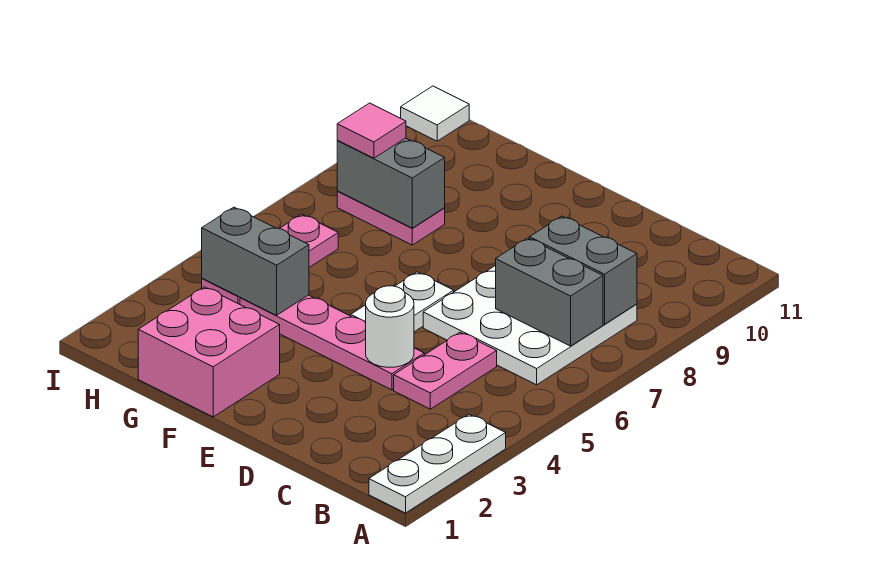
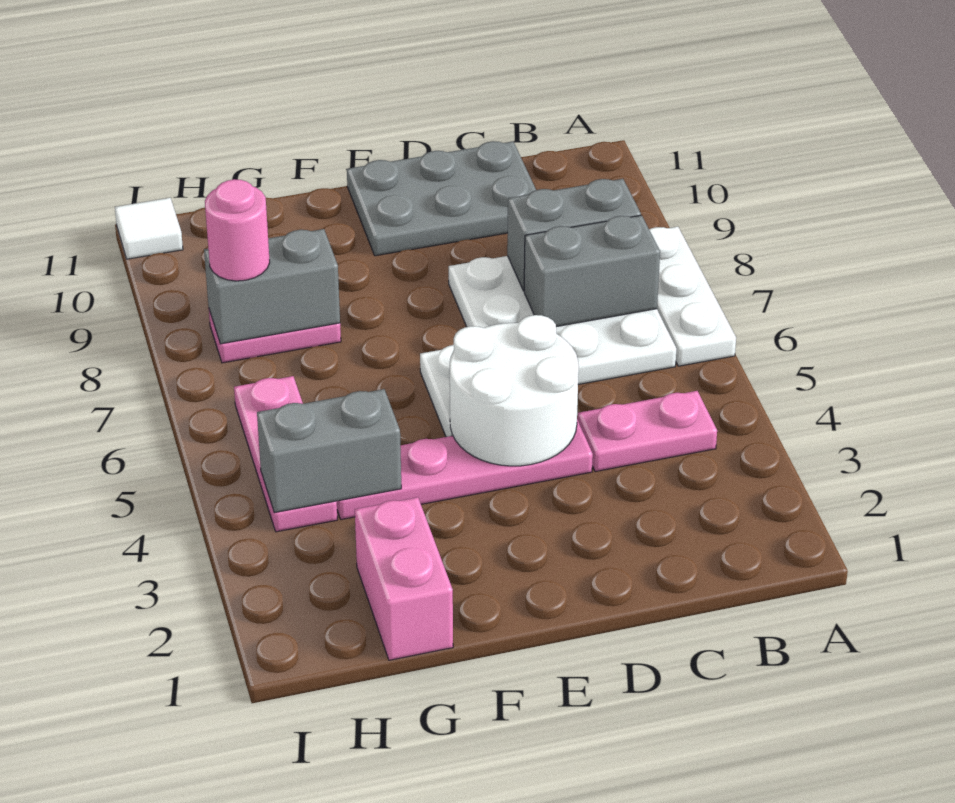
white 1x3 plate [369,414,506,513] -> white 1x3 plate moved to [649,227,736,366]
pink 1x2 plate [394,332,497,409] -> pink 1x2 plate turned to [577,391,717,472]
none -> grey 2x3 plate [347,141,536,256]
white 1x1 round brick [366,286,414,367] -> white 2x2 round brick [450,315,579,466]
pink 2x2 brick [138,287,280,417] -> pink 1x2 brick [355,497,453,660]
pink 1x1 tile [337,103,406,158] -> pink 1x1 round brick [205,179,270,281]

